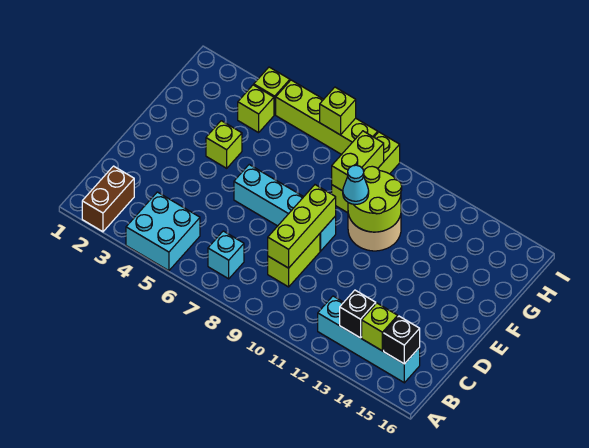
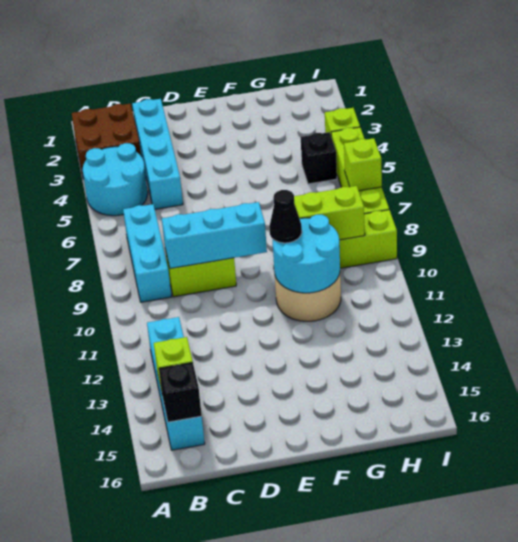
brown 1x2 brick [82,166,134,232] -> brown 2x2 brick [72,104,141,179]
cyan 2x2 brick [126,192,200,271] -> cyan 2x2 round brick [83,143,148,216]
cyan 1x1 brick [208,231,244,279] -> cyan 1x3 brick [123,204,171,302]
black 1x1 brick [340,290,376,338] -> black 1x1 brick moved to [301,132,337,184]
lime 1x3 brick [268,185,336,268] -> cyan 1x3 brick [162,202,267,269]
cyan 1x4 brick [234,165,336,251] -> cyan 1x4 brick moved to [132,99,183,209]
lime 1x1 brick [206,121,242,168] -> none
lime 2x2 round brick [348,166,402,232] -> cyan 2x2 round brick [273,215,340,293]
cyan 1x1 cone [343,165,369,204] -> black 1x1 cone [269,190,302,243]
lime 1x1 brick [238,85,274,133] -> none

